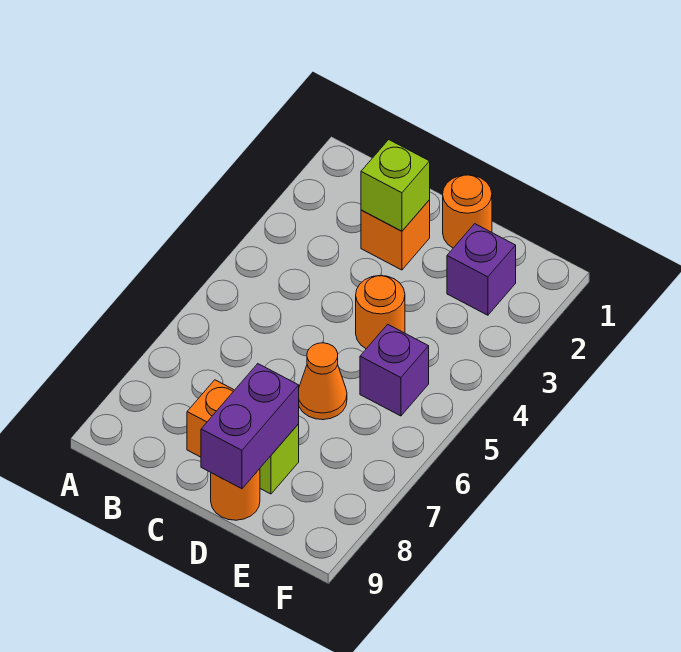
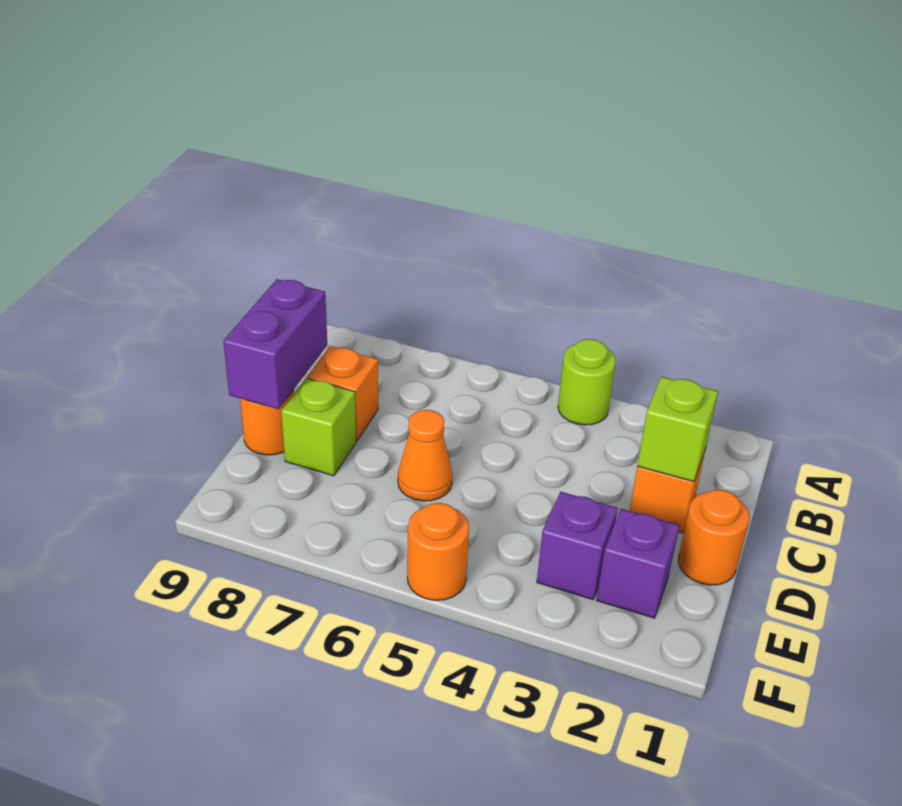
none -> lime 1x1 round brick [558,339,616,425]
orange 1x1 round brick [356,276,405,349] -> orange 1x1 round brick moved to [407,503,469,600]
purple 1x2 brick [201,364,299,489] -> purple 1x2 brick turned to [223,279,327,409]
purple 1x1 brick [360,324,429,416] -> purple 1x1 brick moved to [537,492,618,599]

